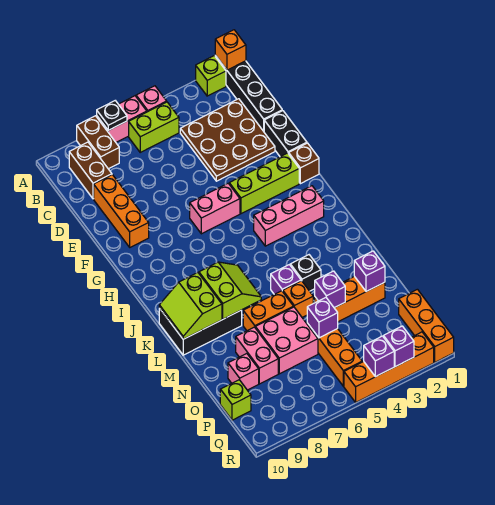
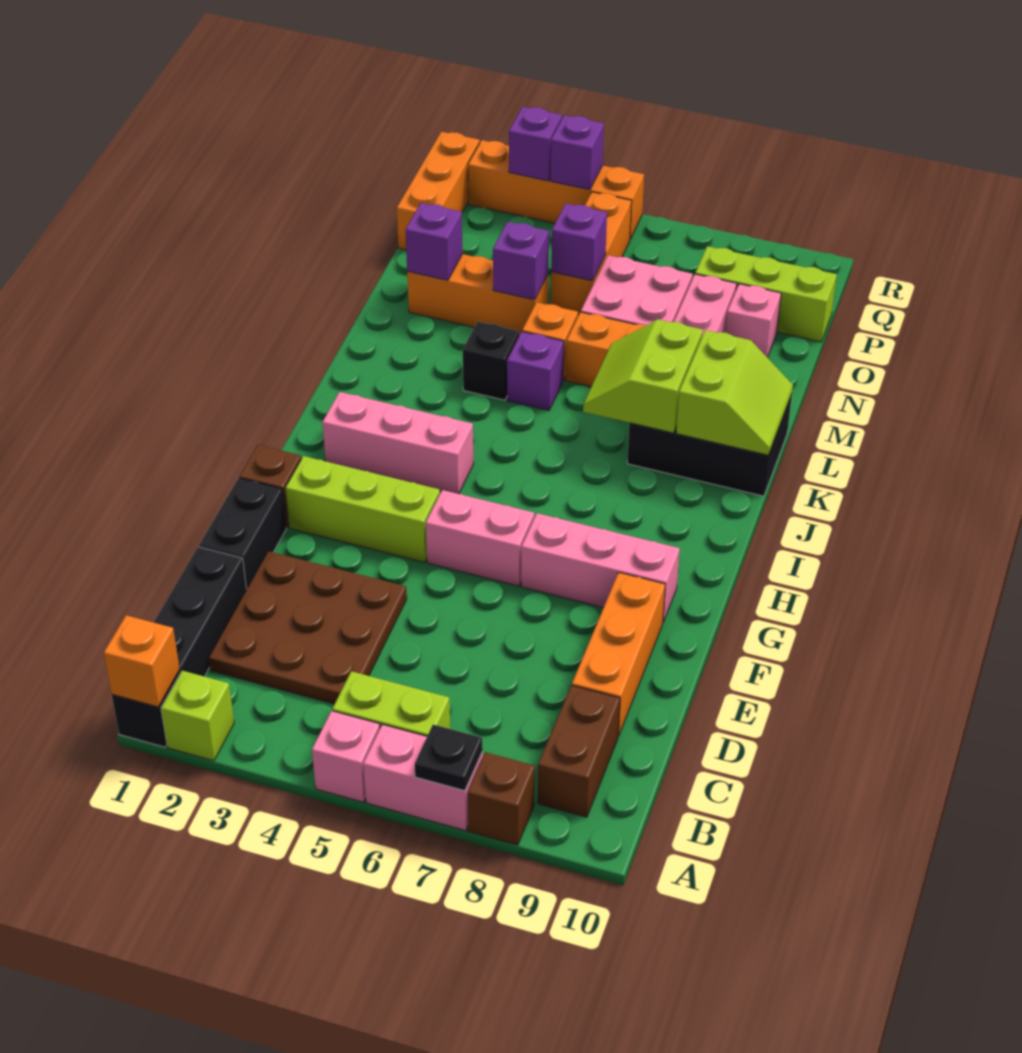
brown 1x2 brick [77,116,119,169] -> brown 1x1 brick [468,752,535,845]
none -> pink 1x3 brick [521,513,680,622]
lime 1x1 brick [220,380,251,420] -> lime 1x3 brick [695,246,837,342]

